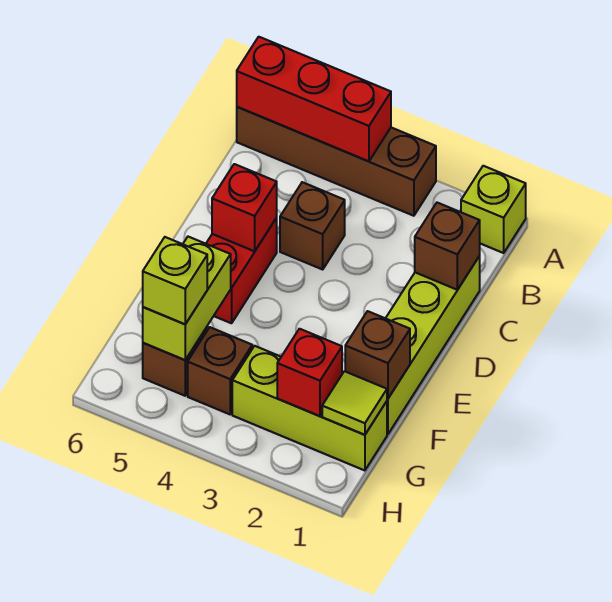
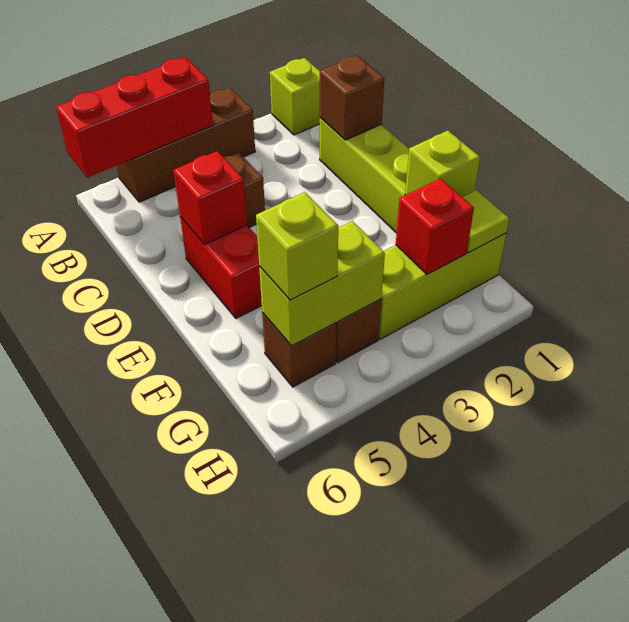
brown 1x4 brick [237,107,436,216] -> brown 1x3 brick [117,88,255,202]
brown 1x1 brick [345,311,410,399] -> lime 1x1 brick [405,131,480,197]
lime 1x2 brick [143,237,231,360] -> lime 1x2 brick turned to [259,221,385,346]

